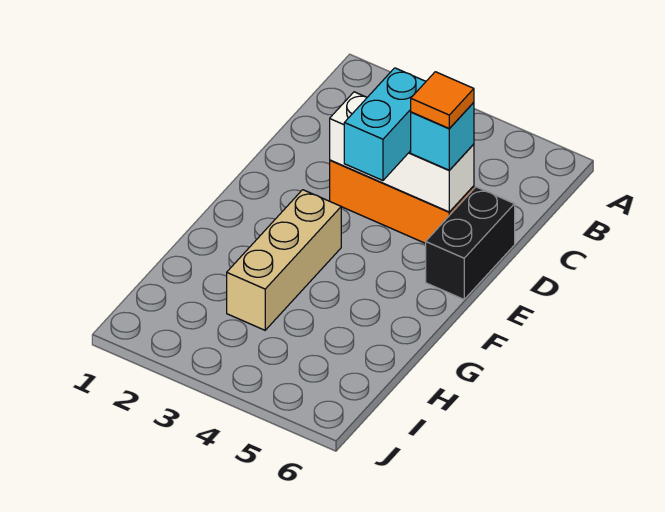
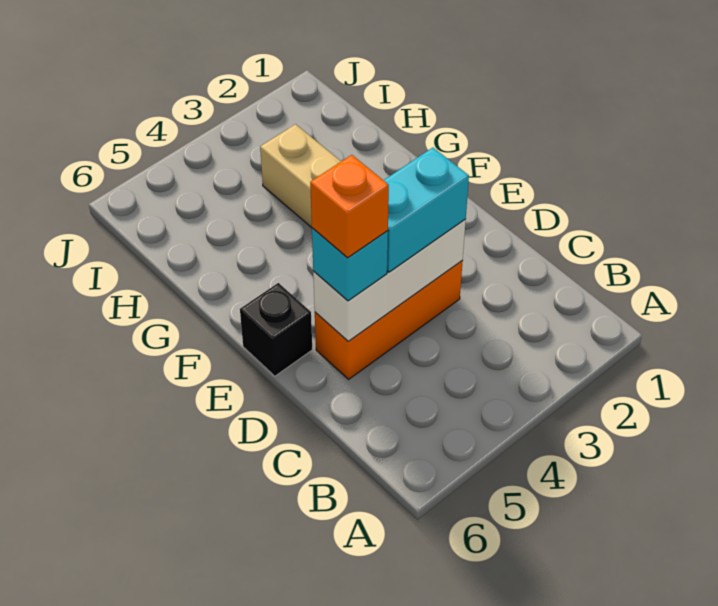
cyan 1x2 brick [344,68,426,180] -> cyan 1x2 brick turned to [384,148,469,272]
orange 1x1 tile [411,72,474,129] -> orange 1x1 brick [310,155,389,258]
black 1x2 brick [426,187,515,299] -> black 1x1 brick [240,283,312,376]

